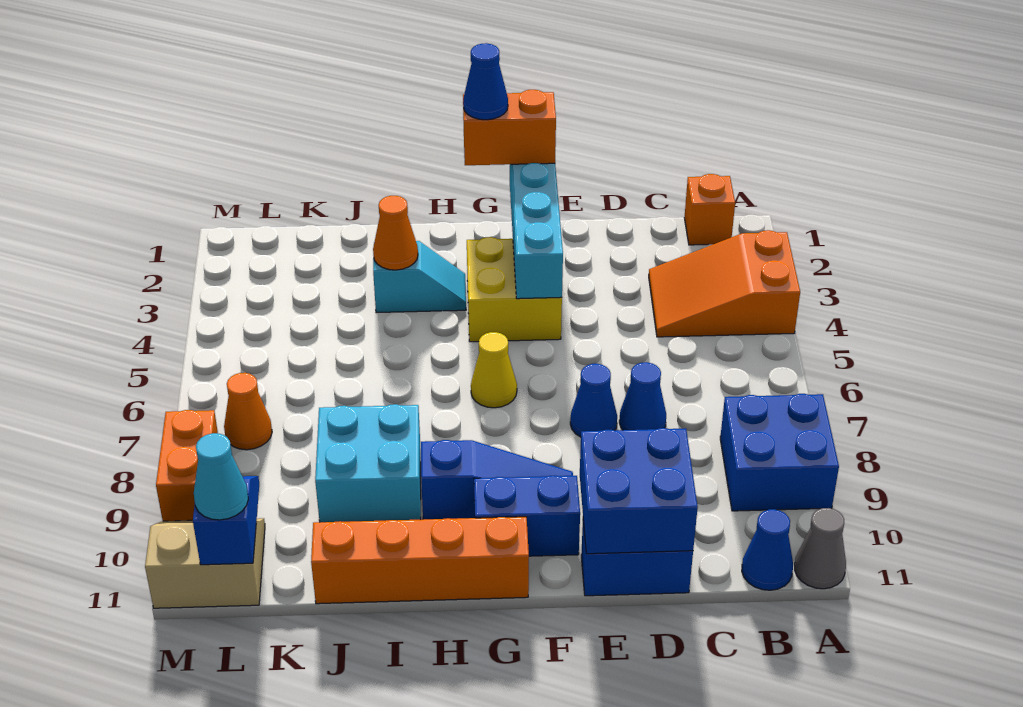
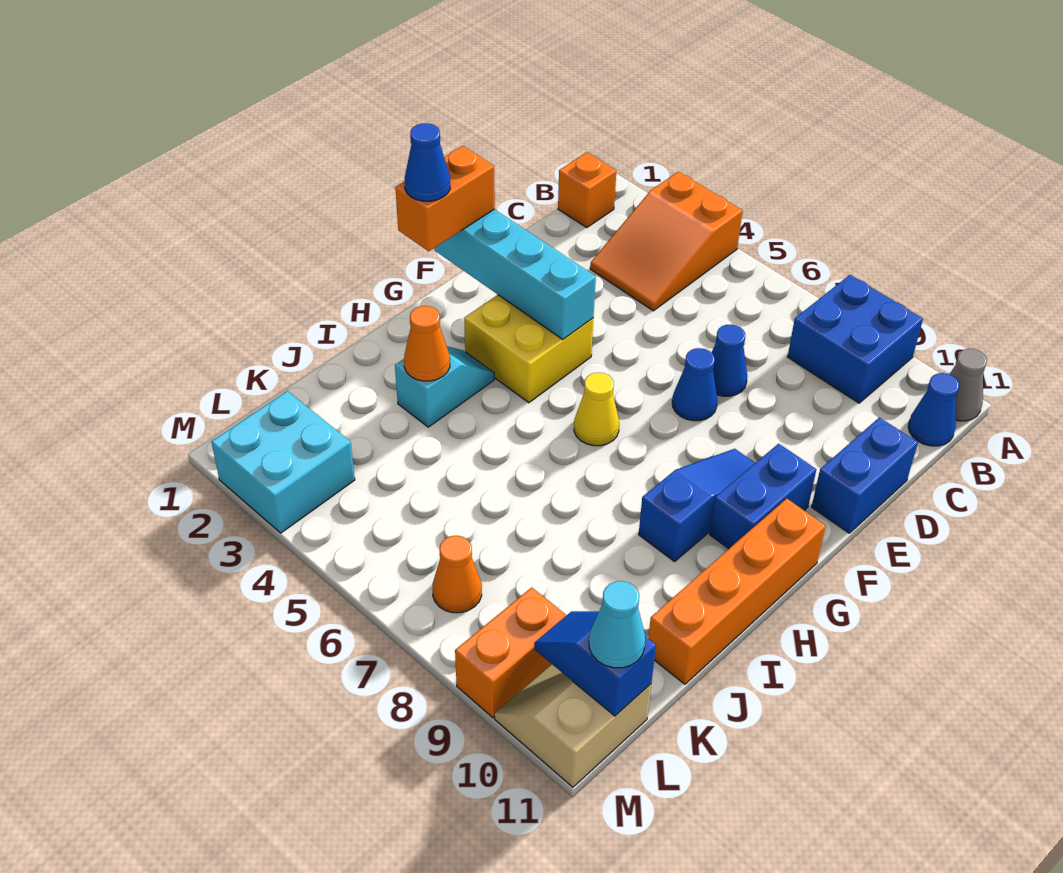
blue 2x2 brick [580,428,698,554] -> none
cyan 2x2 brick [315,404,421,522] -> cyan 2x2 brick moved to [211,391,355,533]
orange 1x2 brick [156,410,218,521] -> orange 1x2 brick turned to [455,587,567,718]

